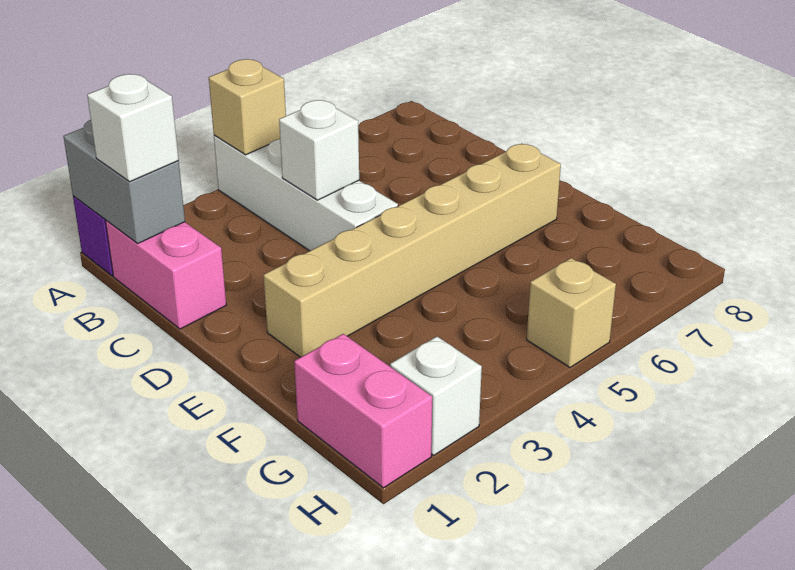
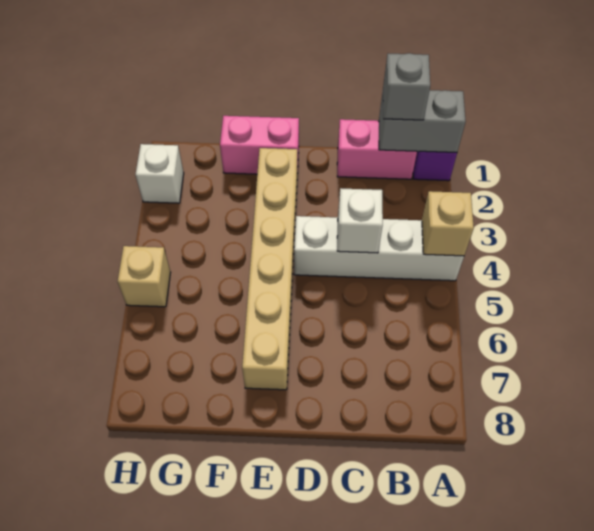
white 1x1 brick [87,74,179,182] -> grey 1x1 brick [383,53,430,120]
pink 1x2 brick [294,334,432,488] -> pink 1x2 brick moved to [220,116,299,174]

